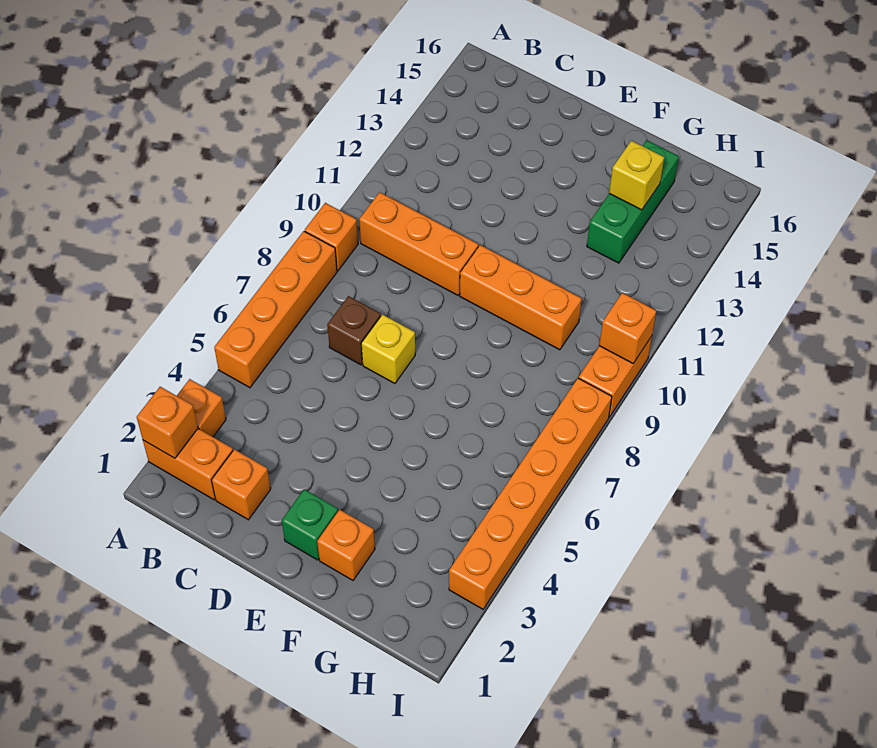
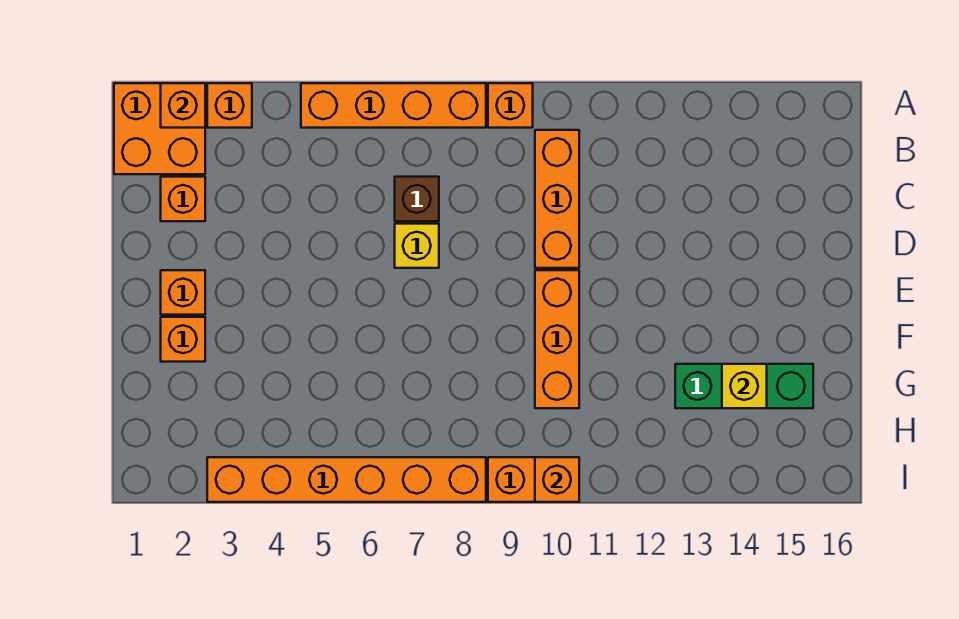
orange 1x2 brick [143,429,233,500] -> orange 2x2 brick [114,83,205,174]
green 1x1 brick [282,489,338,560] -> orange 1x1 brick [161,270,205,315]

